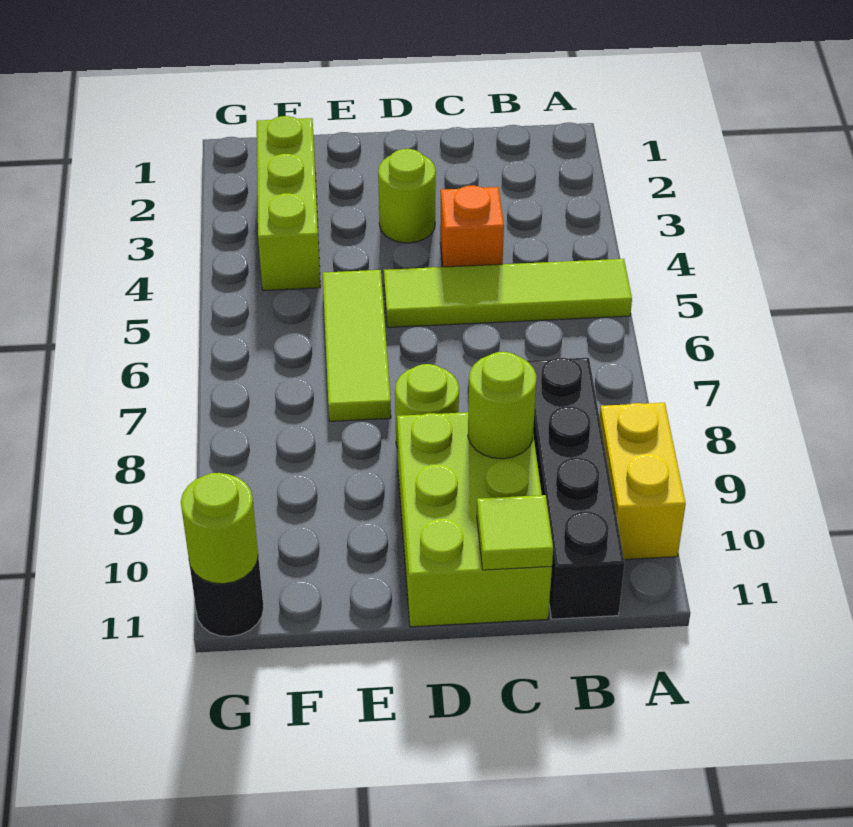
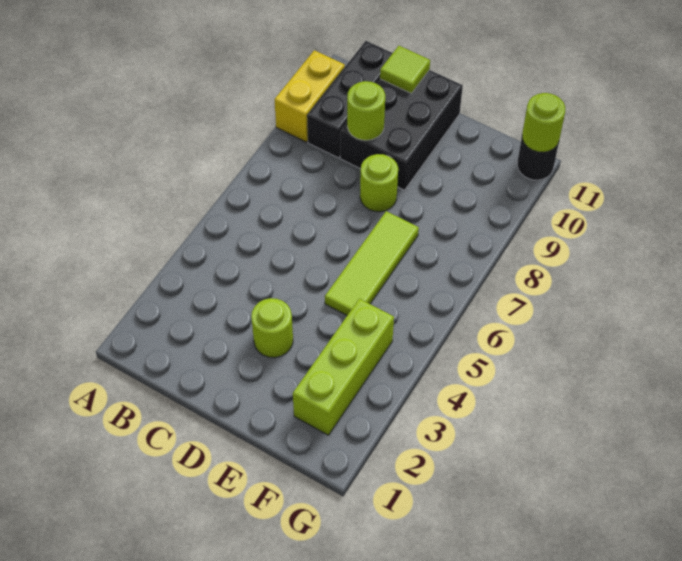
lime 1x4 tile [384,259,632,327] -> none
black 1x4 brick [527,358,625,619] -> black 1x3 brick [307,41,392,158]
orange 1x1 brick [440,185,504,267] -> none
lime 2x3 brick [397,412,552,627] -> black 2x3 brick [340,70,463,190]

